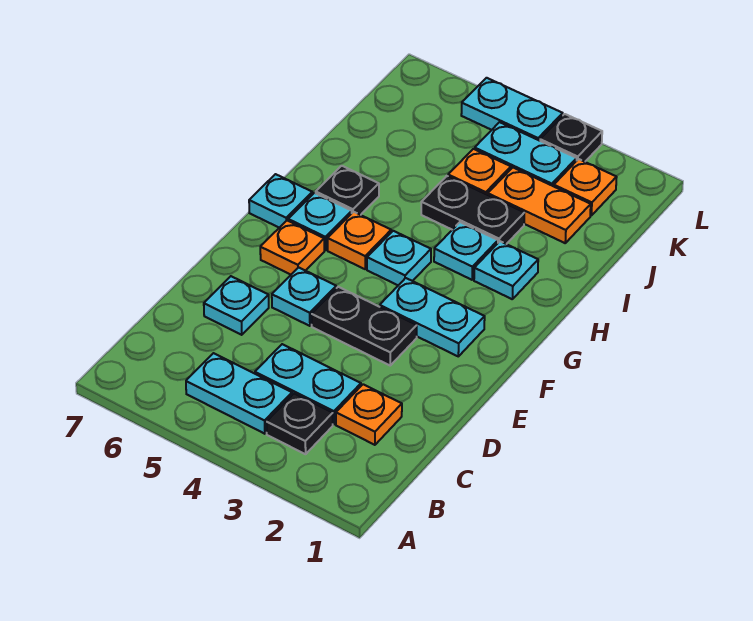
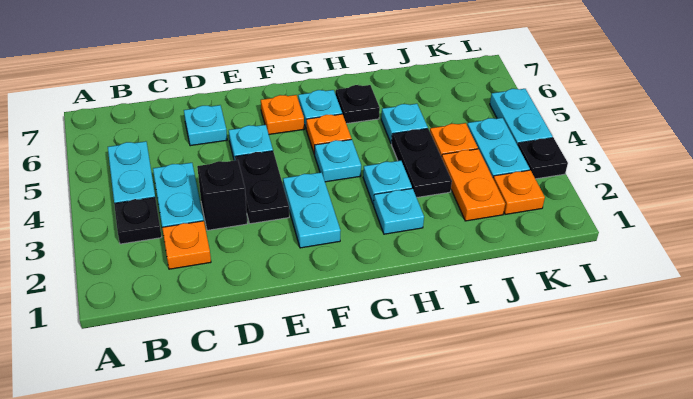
none -> black 1x1 brick [197,160,247,230]
cyan 1x1 plate [249,174,313,228] -> cyan 1x1 plate moved to [381,104,428,144]

